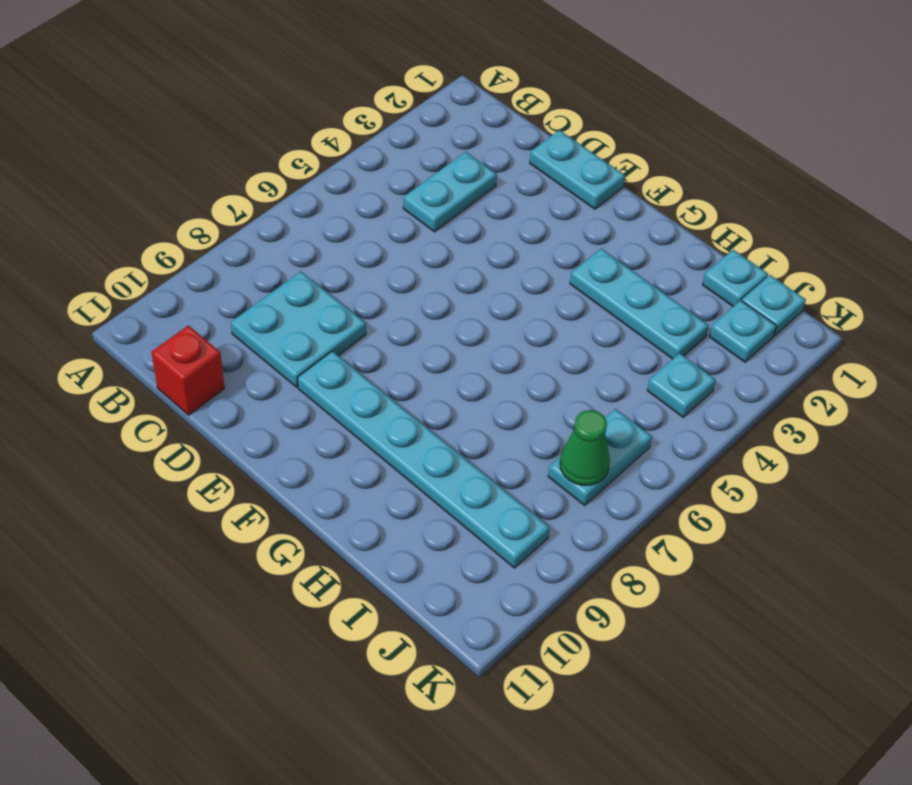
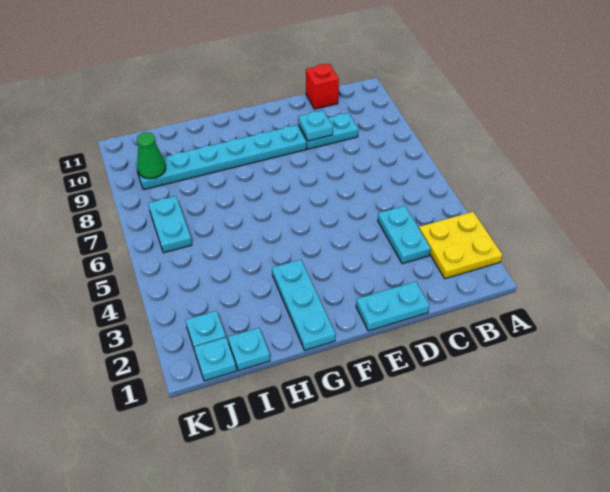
none -> yellow 2x2 plate [419,212,502,279]
cyan 2x2 plate [231,271,366,387] -> cyan 1x2 plate [299,113,358,149]
cyan 1x3 plate [570,249,709,359] -> cyan 1x3 plate turned to [272,260,335,350]
cyan 1x1 plate [647,353,716,417] -> cyan 1x1 plate moved to [299,110,333,141]
green 1x1 cone [560,410,610,485] -> green 1x1 cone moved to [137,132,166,179]

